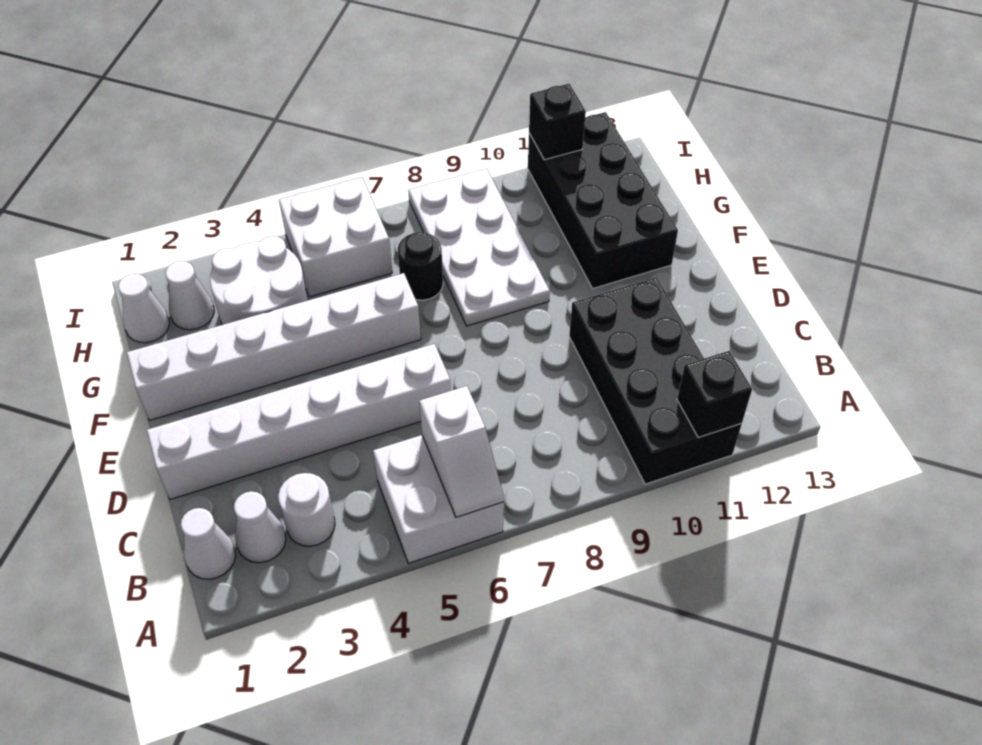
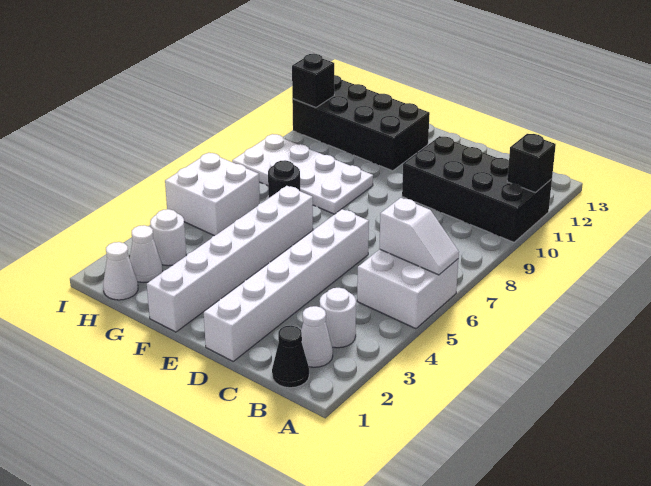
white 1x1 cone [181,508,236,579] -> black 1x1 cone [272,326,309,388]
white 2x2 round brick [210,236,308,325] -> white 1x1 round brick [150,209,186,266]

